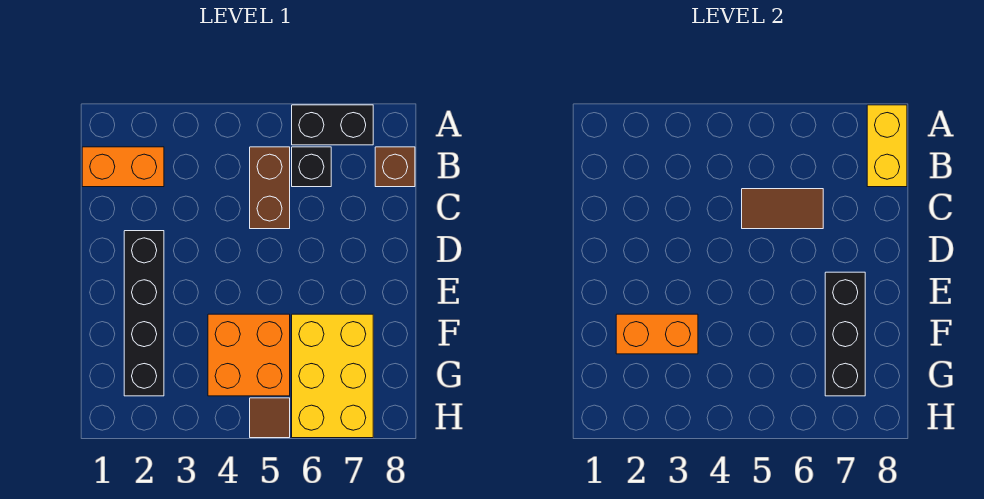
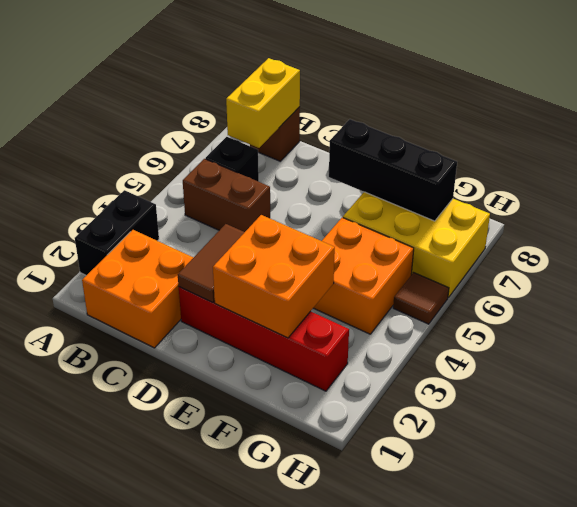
black 1x2 brick [292,105,373,145] -> black 1x2 brick moved to [75,190,159,275]
yellow 1x2 brick [867,105,907,187] -> yellow 1x2 brick turned to [226,58,300,148]
orange 1x2 brick [82,147,164,187] -> orange 2x2 brick [82,230,194,348]
brown 1x2 tile [742,189,823,229] -> brown 1x2 tile moved to [178,224,245,303]
black 1x4 brick [124,231,164,396] -> red 1x4 brick [179,287,349,391]
orange 1x2 brick [616,314,698,354] -> orange 2x2 brick [213,215,335,338]

